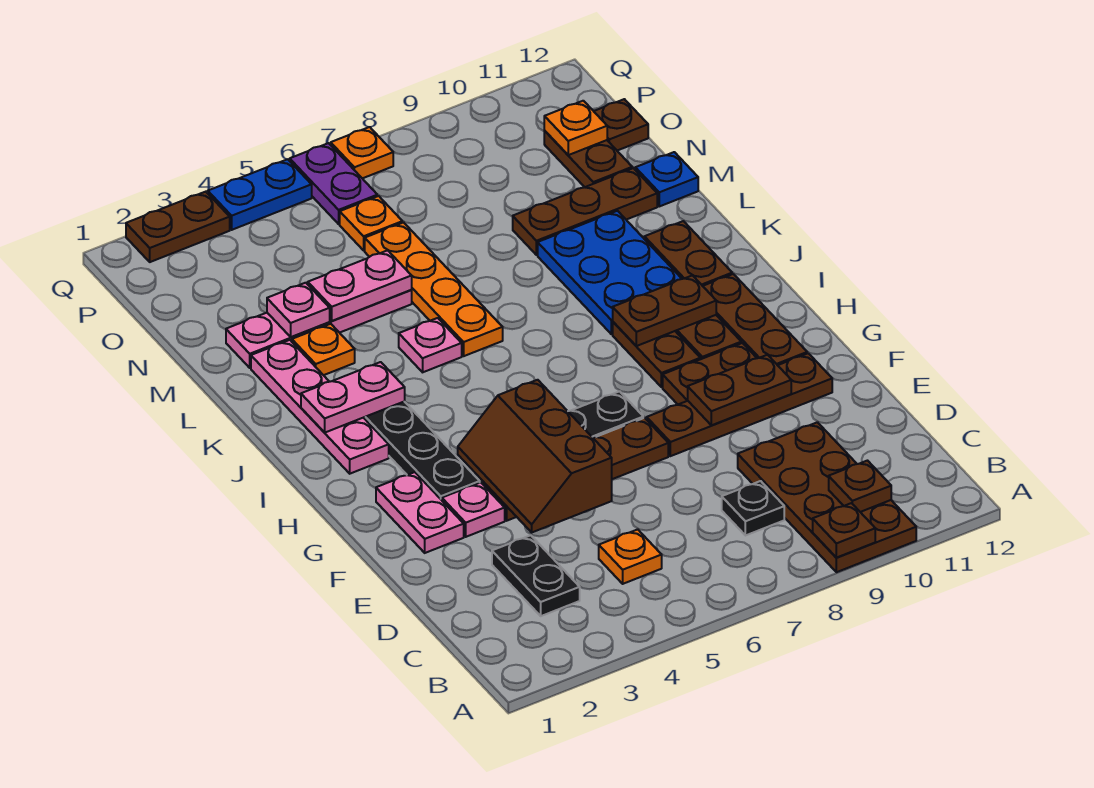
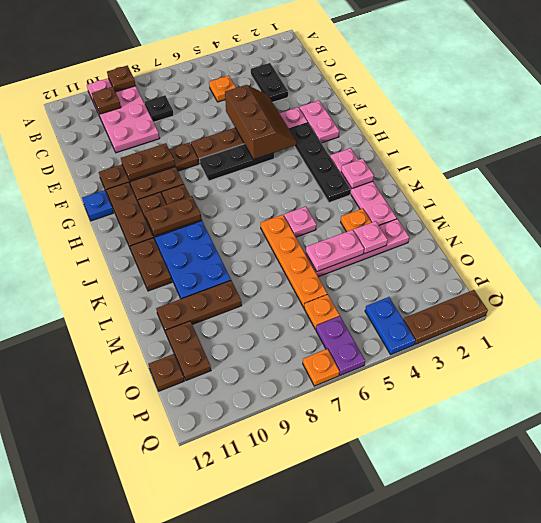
brown 2x4 plate [738,422,916,572] -> pink 2x4 plate [87,78,160,153]
pink 1x2 plate [301,362,405,433] -> pink 1x1 plate [341,159,374,188]
blue 1x1 plate [635,152,698,206] -> blue 1x1 plate moved to [82,190,114,221]
orange 1x1 plate [544,101,607,155] -> none
brown 1x2 plate [126,192,230,262] -> brown 1x3 plate [403,290,488,344]
blue 1x2 plate [208,159,312,230] -> blue 1x2 plate turned to [365,297,415,354]

